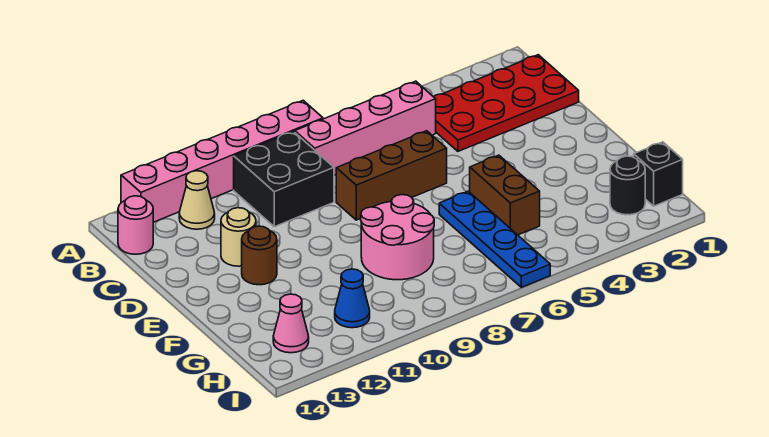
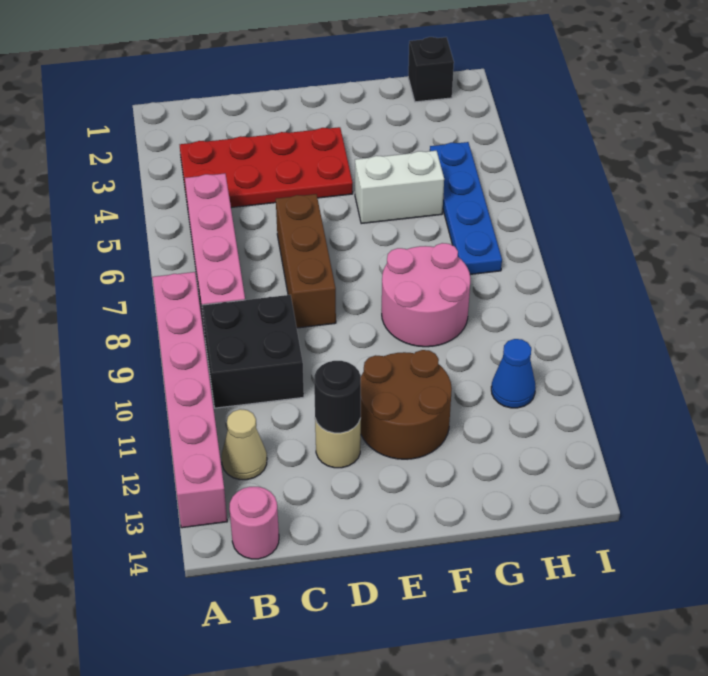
red 2x4 plate [434,55,579,151] -> red 2x4 plate turned to [180,127,353,208]
brown 1x1 round brick [242,226,277,285] -> brown 2x2 round brick [360,350,452,459]
brown 1x2 brick [470,155,540,235] -> white 1x2 brick [355,151,444,224]
blue 1x4 plate [439,191,550,287] -> blue 1x4 plate turned to [430,142,502,274]
black 1x1 round brick [610,156,645,215] -> black 1x1 round brick moved to [314,361,361,433]
pink 1x1 cone [273,294,309,353] -> none

